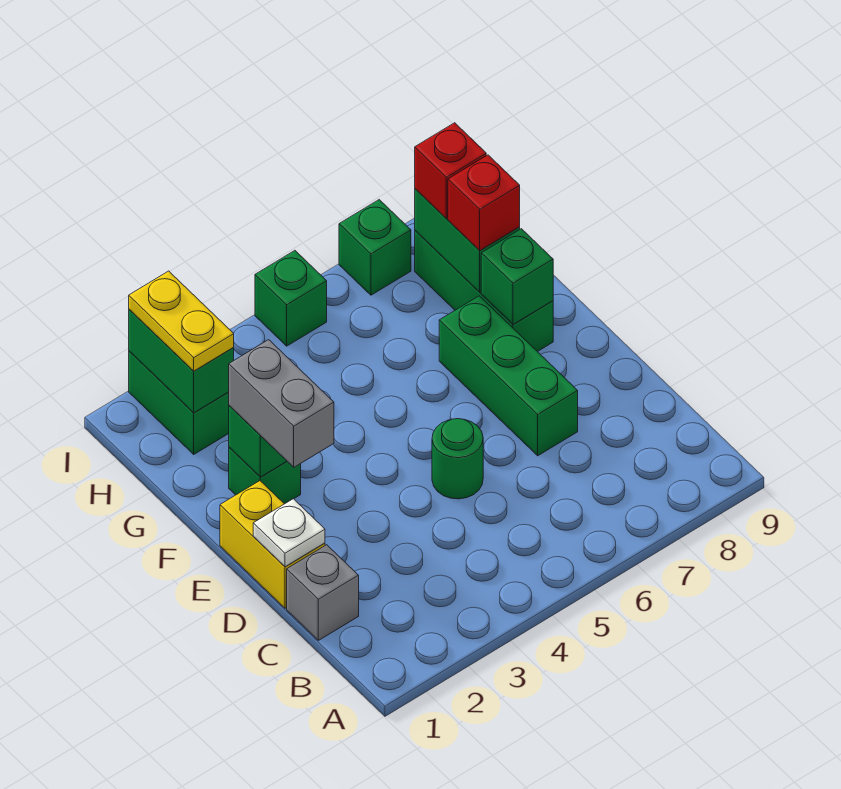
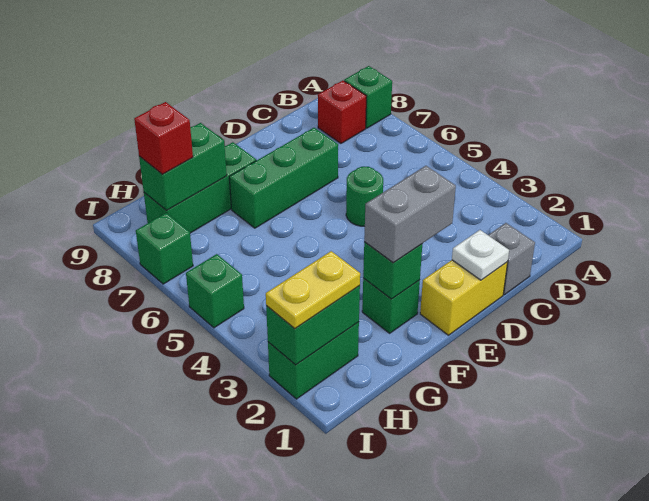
green 1x1 brick [481,229,553,325] -> green 1x1 brick moved to [344,66,392,128]
red 1x1 brick [448,155,520,251] -> red 1x1 brick moved to [318,81,366,144]

